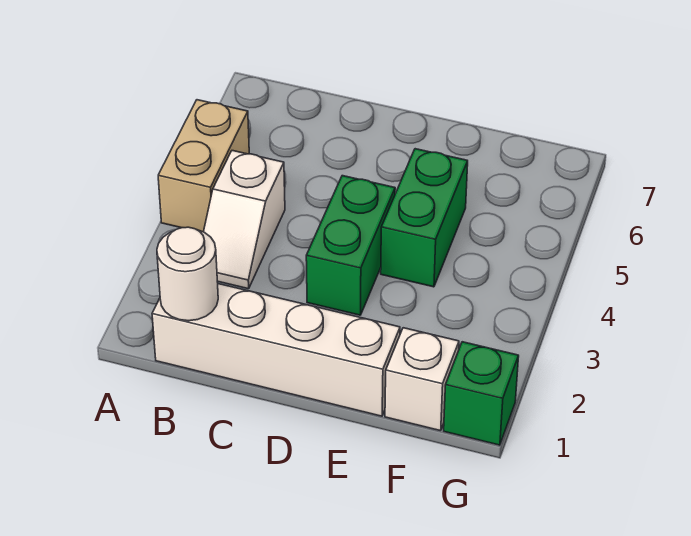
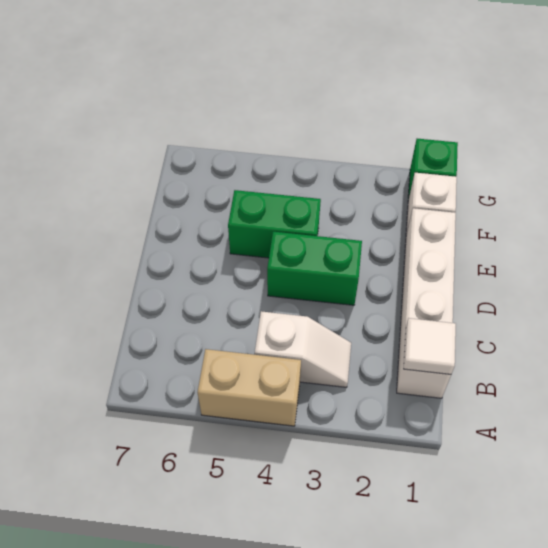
white 1x1 round brick [157,227,218,321] -> white 1x1 tile [404,318,456,374]

